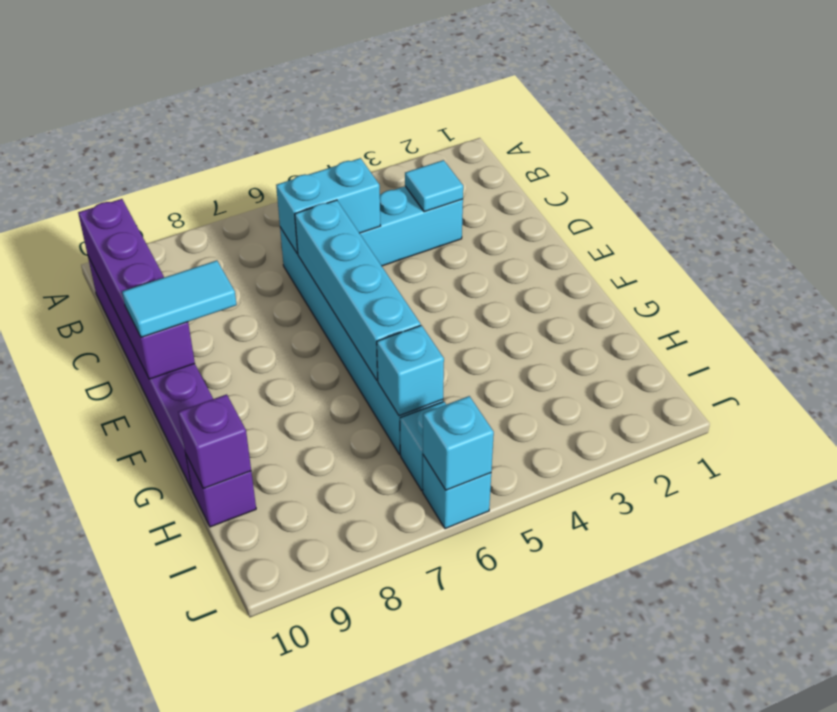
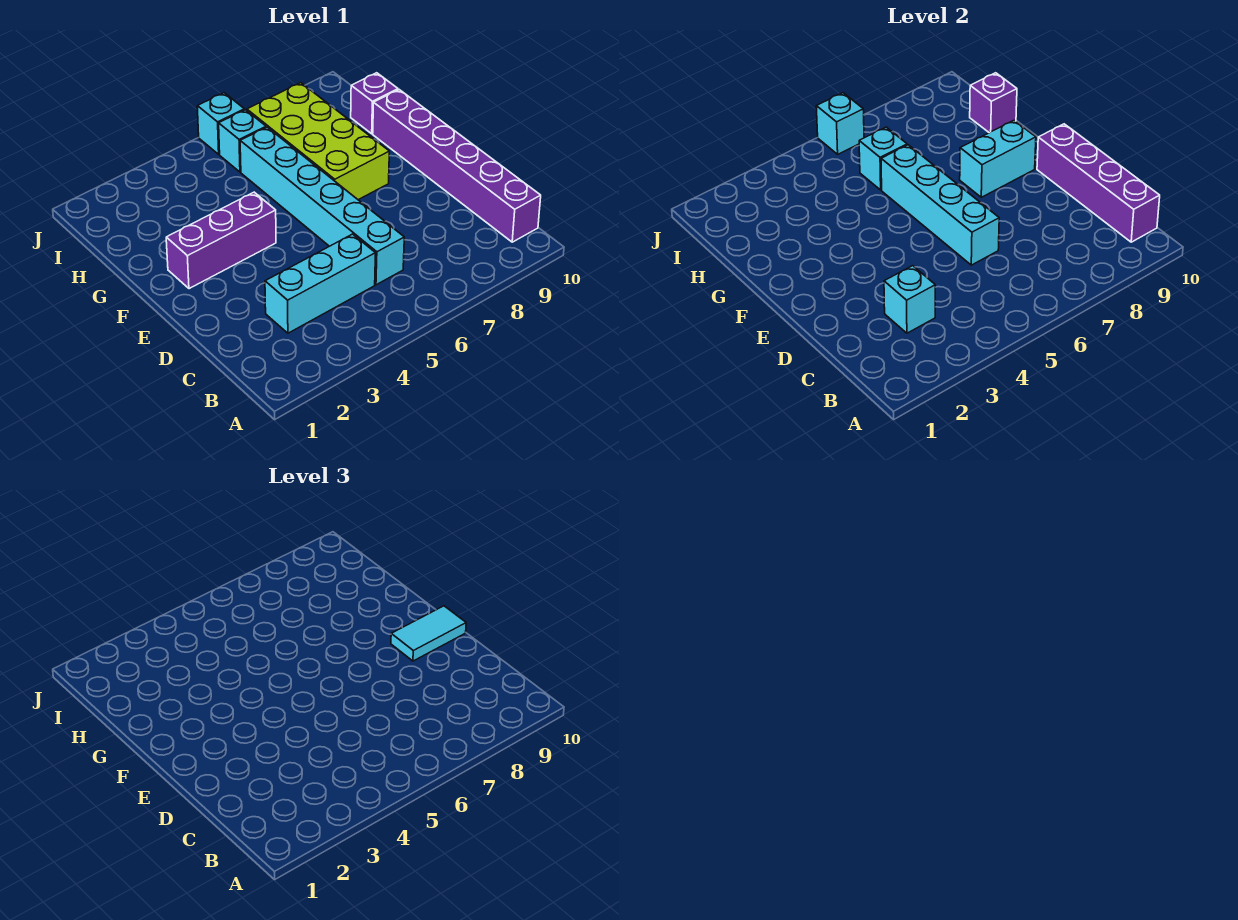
cyan 1x1 tile [405,160,463,212] -> cyan 1x1 brick [884,266,935,333]
cyan 1x2 brick [276,158,380,254] -> cyan 1x2 brick moved to [960,120,1036,197]
none -> purple 1x3 brick [166,192,276,289]
none -> lime 2x4 brick [247,83,389,200]

